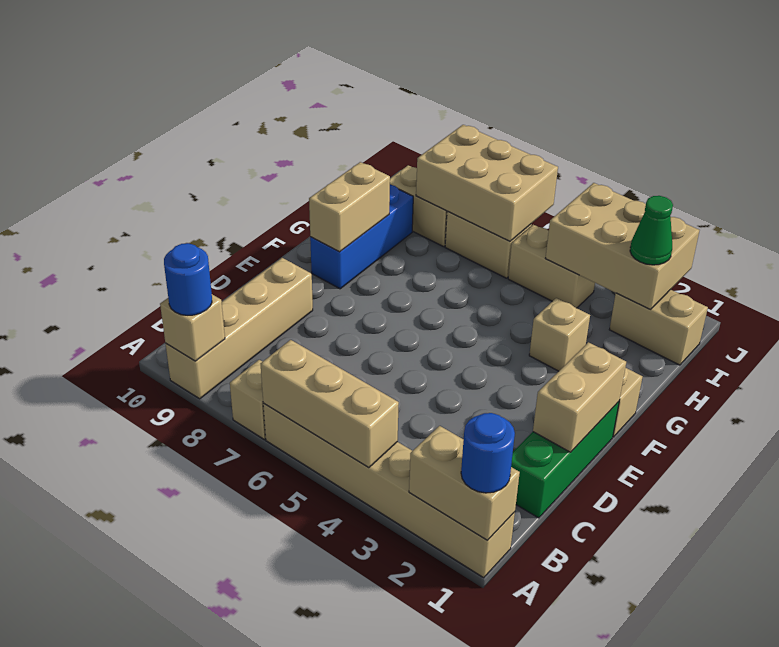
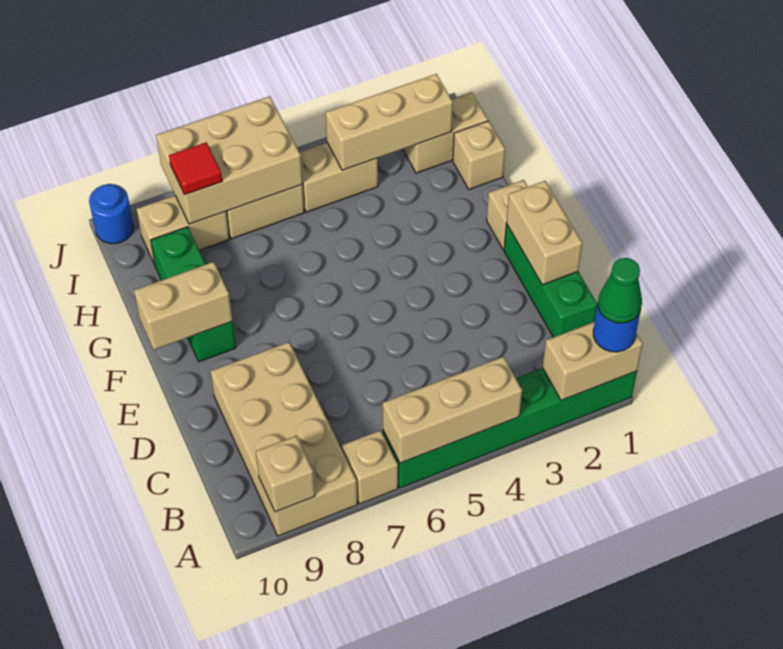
tan 1x6 brick [263,403,515,578] -> green 1x6 brick [383,368,637,488]
tan 1x4 brick [165,258,313,399] -> tan 2x4 brick [211,342,357,536]
blue 1x1 round brick [164,243,212,315] -> blue 1x1 round brick moved to [89,184,134,244]
blue 1x3 brick [310,185,413,289] -> green 1x3 brick [151,227,236,362]
tan 1x2 brick [309,162,390,252] -> tan 1x2 brick turned to [134,262,232,350]
tan 1x1 brick [529,298,590,371] -> tan 1x1 brick moved to [453,121,505,189]
tan 2x3 brick [545,183,700,309] -> tan 1x3 brick [326,74,453,170]
green 1x1 cone [630,196,673,265] -> green 1x1 cone moved to [598,258,642,323]
none -> red 1x1 tile [169,142,222,195]

